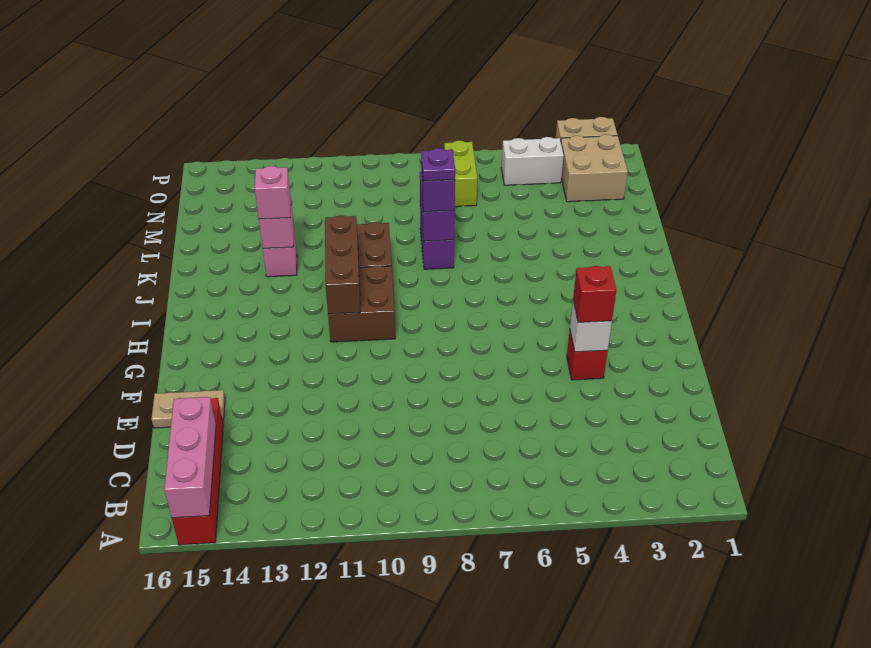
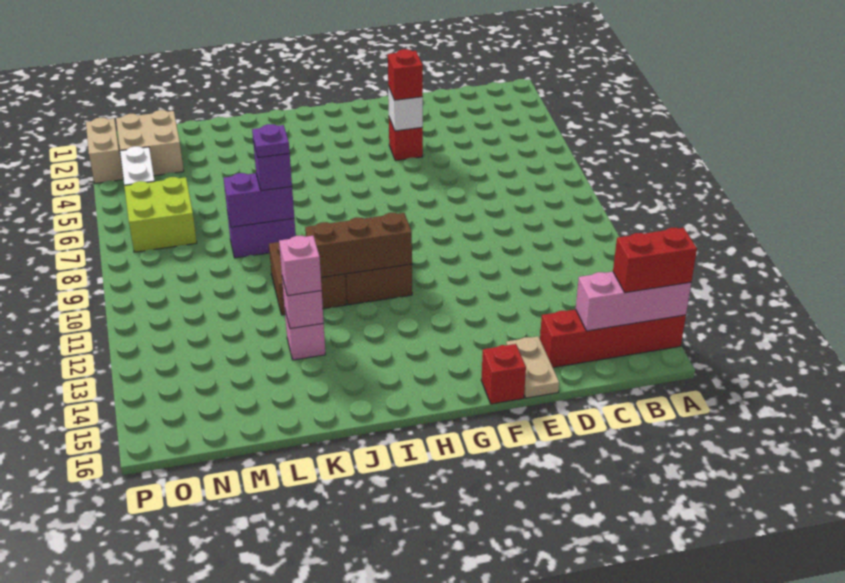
none -> red 1x2 brick [613,228,697,293]
none -> red 1x1 brick [481,344,526,404]
lime 1x2 brick [444,141,477,207] -> lime 2x2 brick [124,177,197,252]

